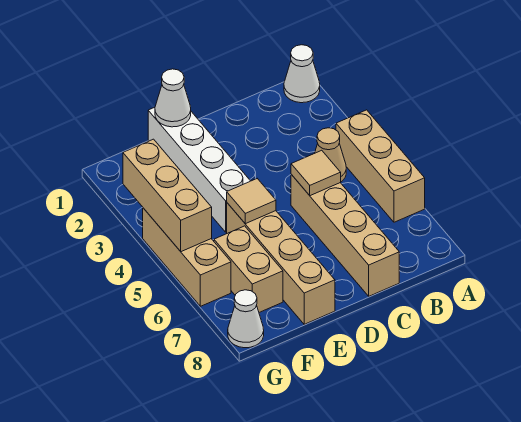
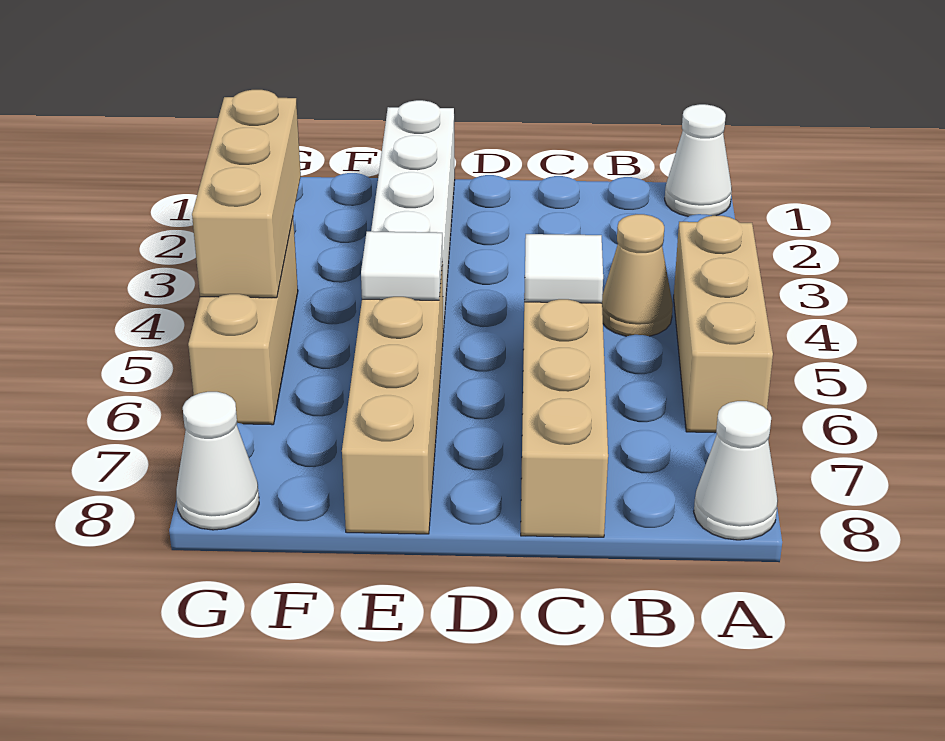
tan 1x1 tile [291,150,341,196] -> white 1x1 tile [524,234,603,303]
white 1x1 cone [155,69,191,127] -> white 1x1 cone moved to [694,401,778,540]
tan 1x1 tile [227,179,276,224] -> white 1x1 tile [361,231,442,300]
tan 1x2 brick [214,226,283,312] -> none

